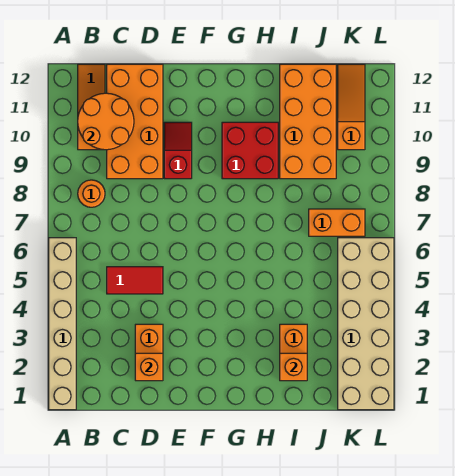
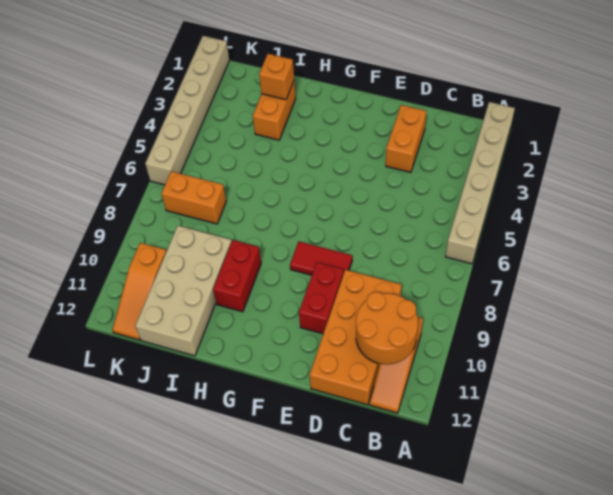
orange 1x1 round brick [78,180,105,207] -> none
red 1x2 tile [107,267,163,294] -> red 1x2 tile moved to [290,241,352,275]
orange 1x1 brick [135,353,163,381] -> none
red 1x2 slope [164,122,192,179] -> red 1x2 brick [299,262,344,334]
red 2x2 brick [222,122,278,179] -> red 1x2 brick [213,240,261,312]
orange 2x4 brick [280,64,336,179] -> tan 2x4 brick [135,226,232,356]
tan 2x6 brick [338,238,394,410] -> tan 1x6 brick [145,36,229,185]

